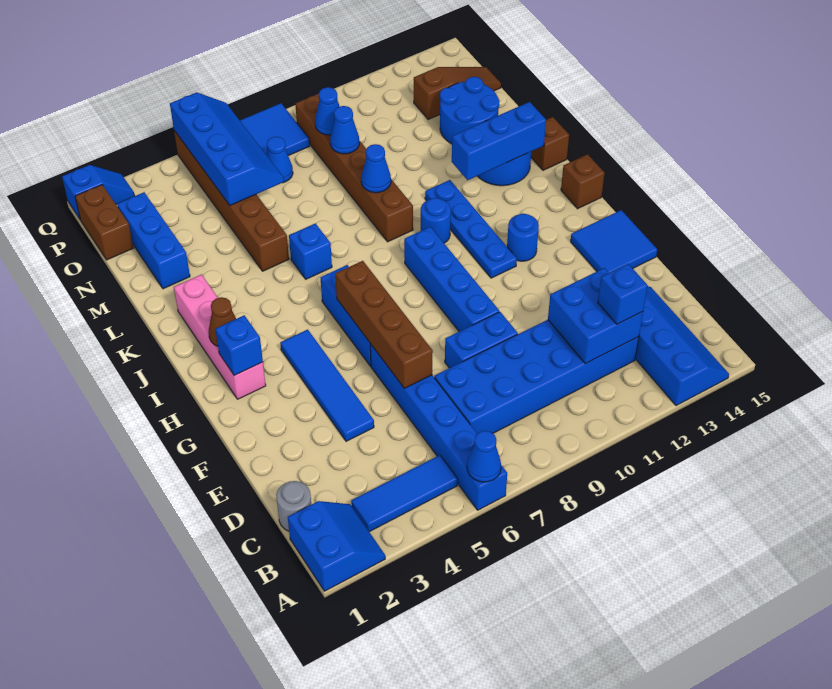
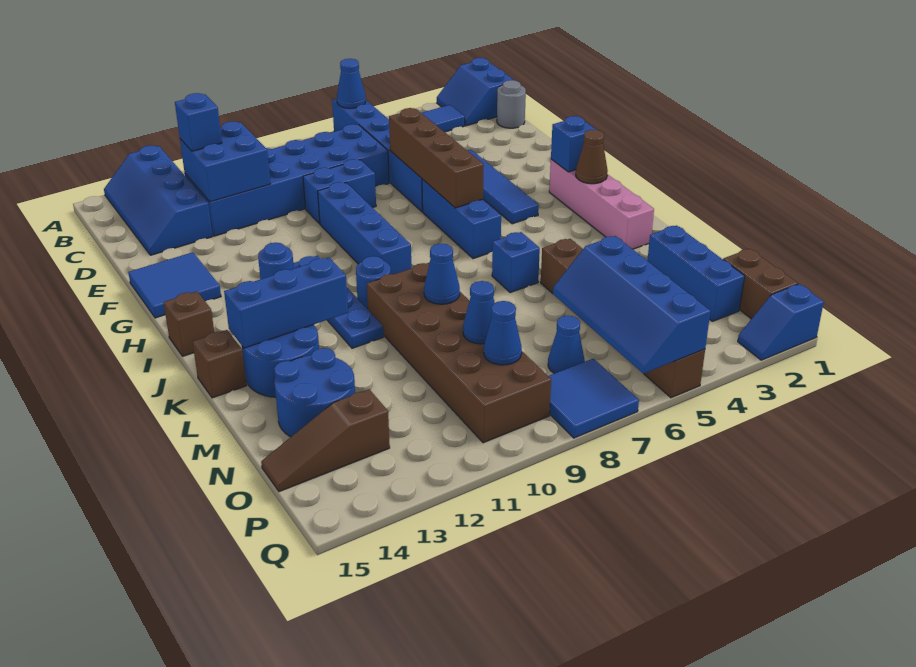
brown 1x6 brick [295,94,413,242] -> brown 2x6 brick [367,262,551,443]

